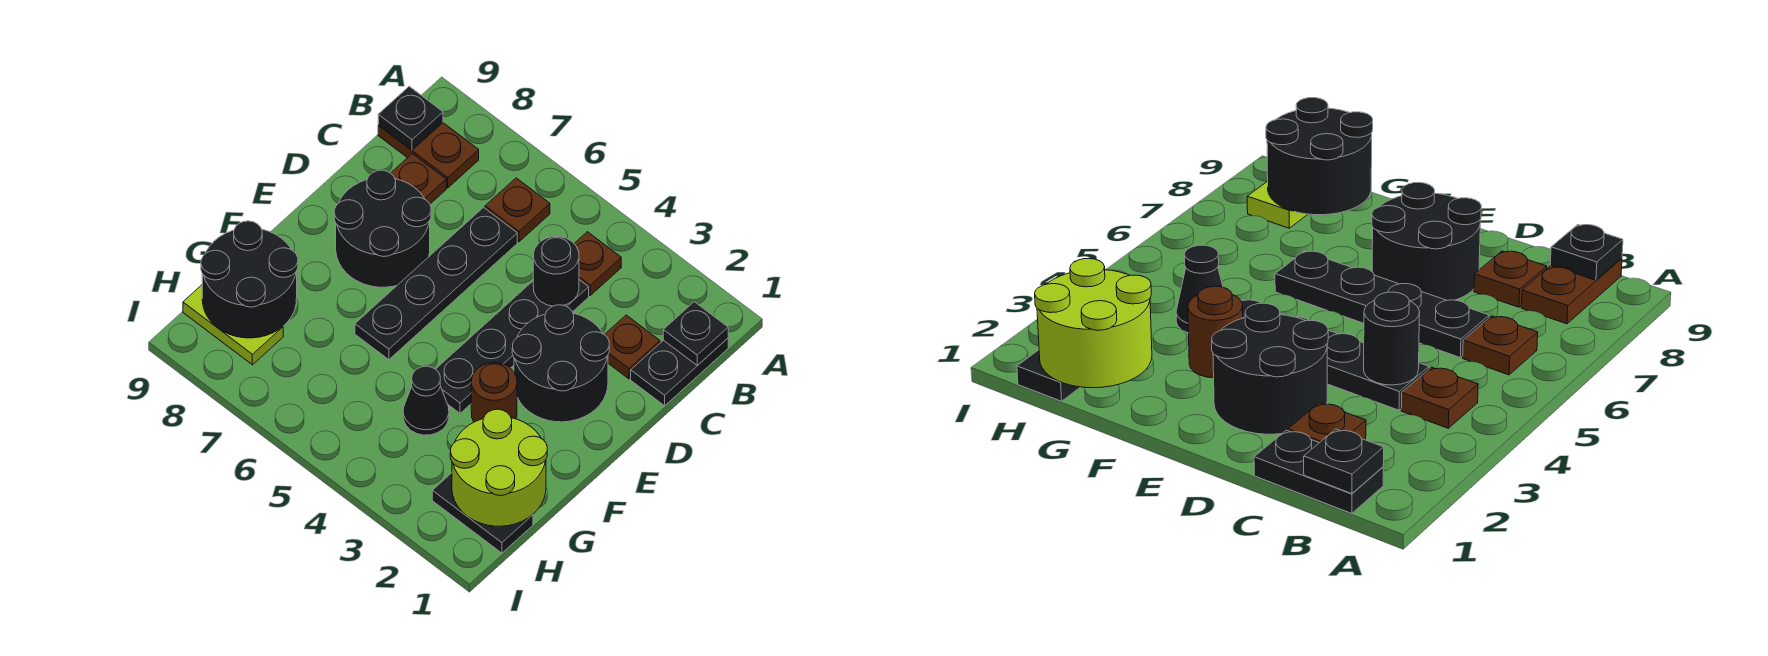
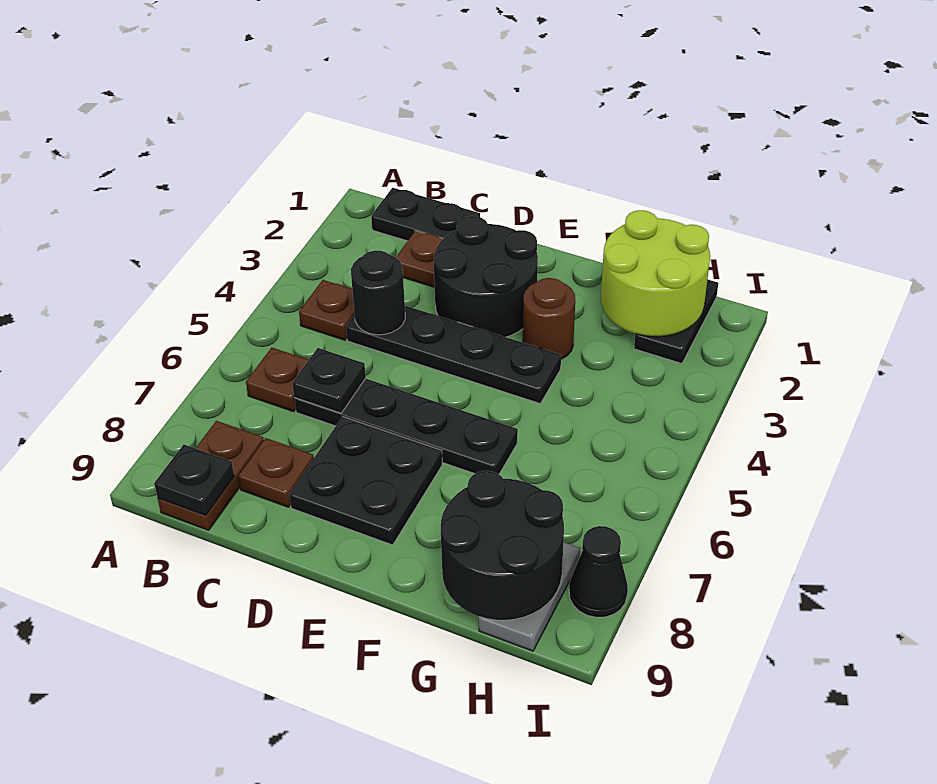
black 1x1 plate [663,302,728,365] -> black 1x1 plate moved to [292,348,366,413]
black 2x2 round brick [334,170,431,287] -> black 2x2 plate [289,417,442,545]
black 1x1 cone [403,366,449,435] -> black 1x1 cone moved to [569,526,628,617]
lime 1x2 plate [183,285,283,365] -> grey 1x2 plate [479,542,580,651]

